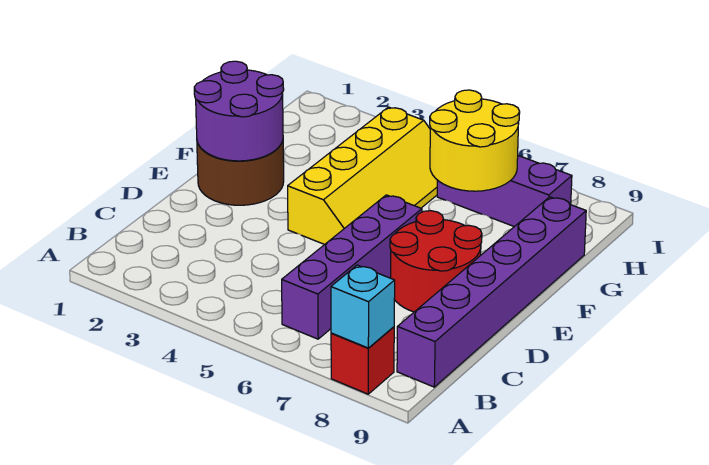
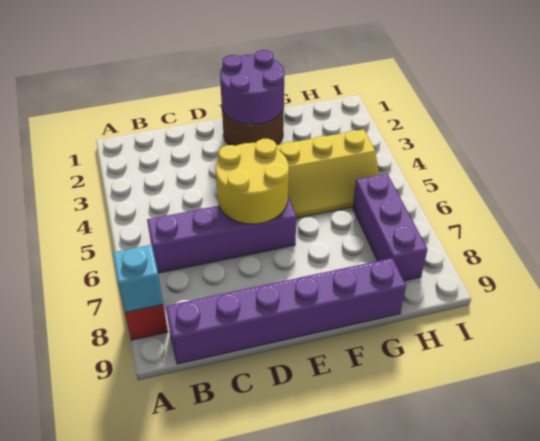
red 2x2 round brick [390,211,482,312] -> none
yellow 2x2 round brick [430,90,520,191] -> yellow 2x2 round brick moved to [216,139,289,224]

